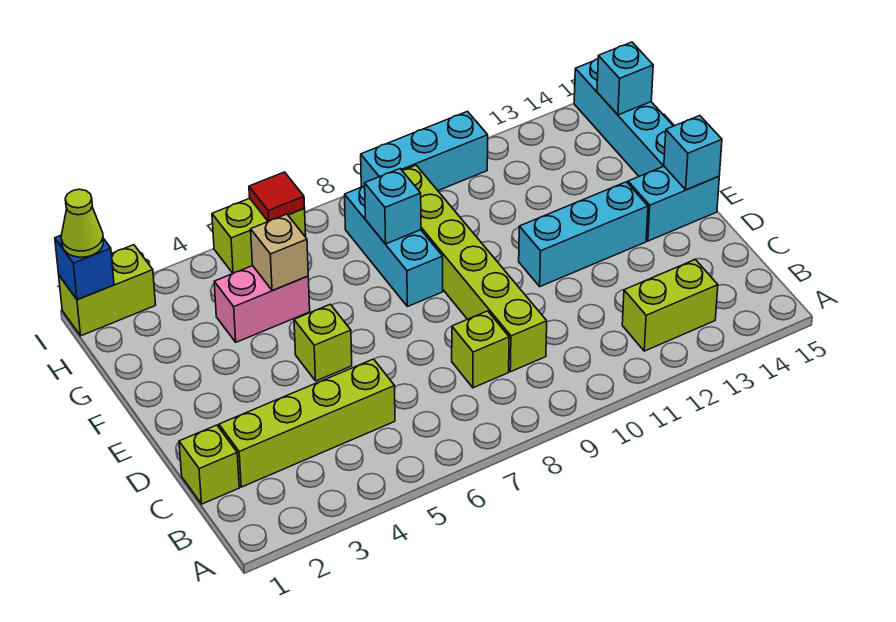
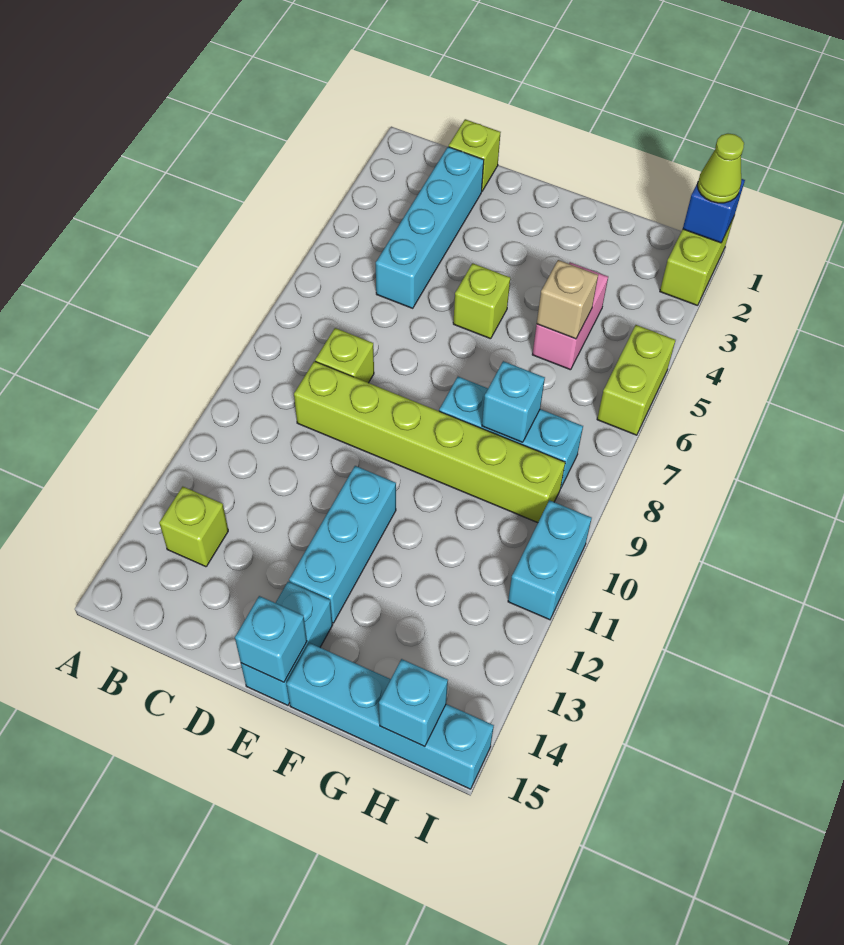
lime 1x2 brick [622,260,718,351] -> lime 1x1 brick [159,487,228,567]
lime 1x4 brick [219,359,395,487] -> cyan 1x4 brick [376,147,484,308]
red 1x1 tile [249,172,305,221] -> none
cyan 1x3 brick [361,111,488,190] -> cyan 1x2 brick [508,500,592,620]

